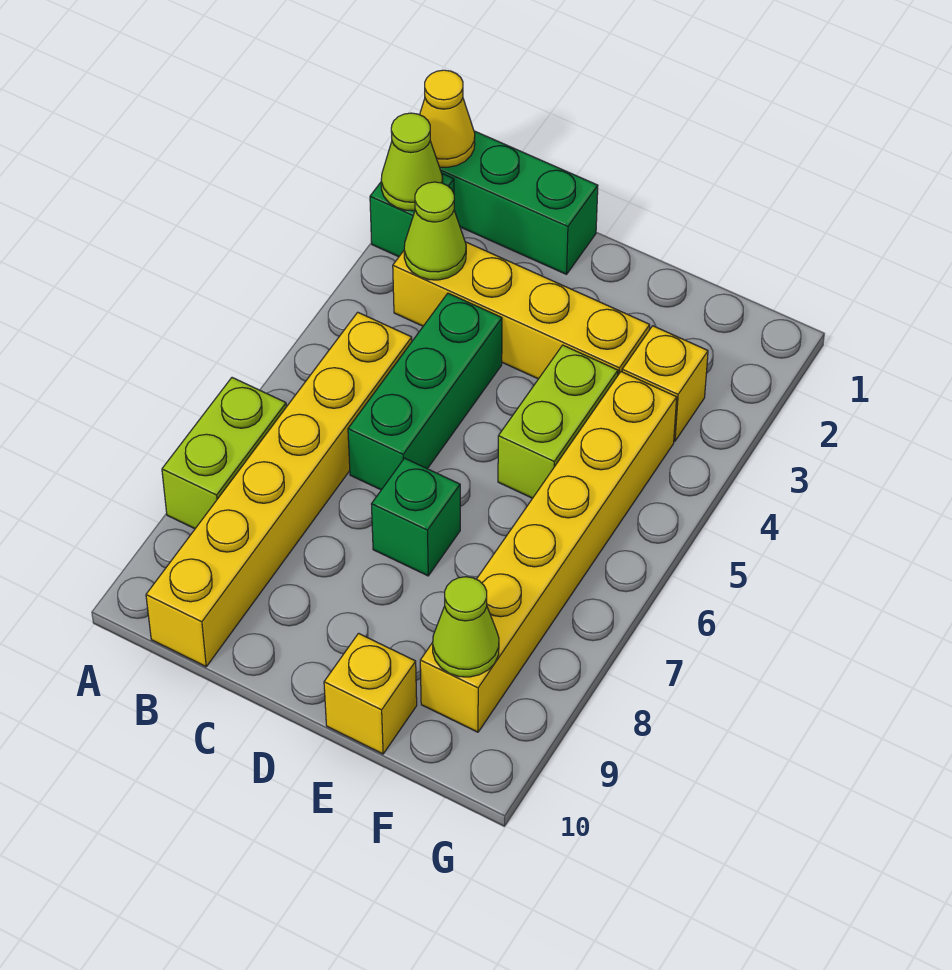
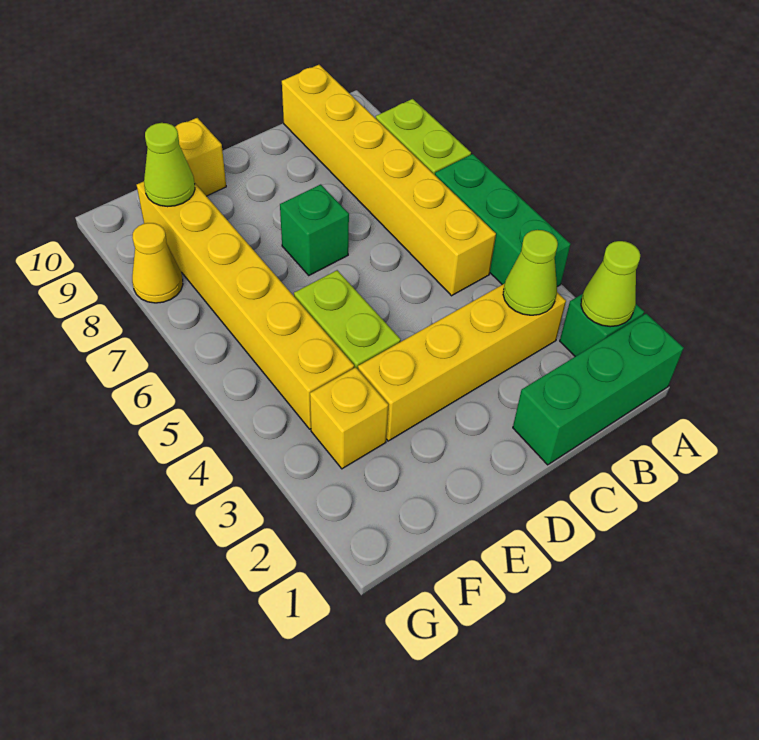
yellow 1x1 cone [420,70,475,167] -> yellow 1x1 cone moved to [132,223,183,303]
green 1x3 brick [348,293,502,490] -> green 1x3 brick moved to [435,154,570,287]

